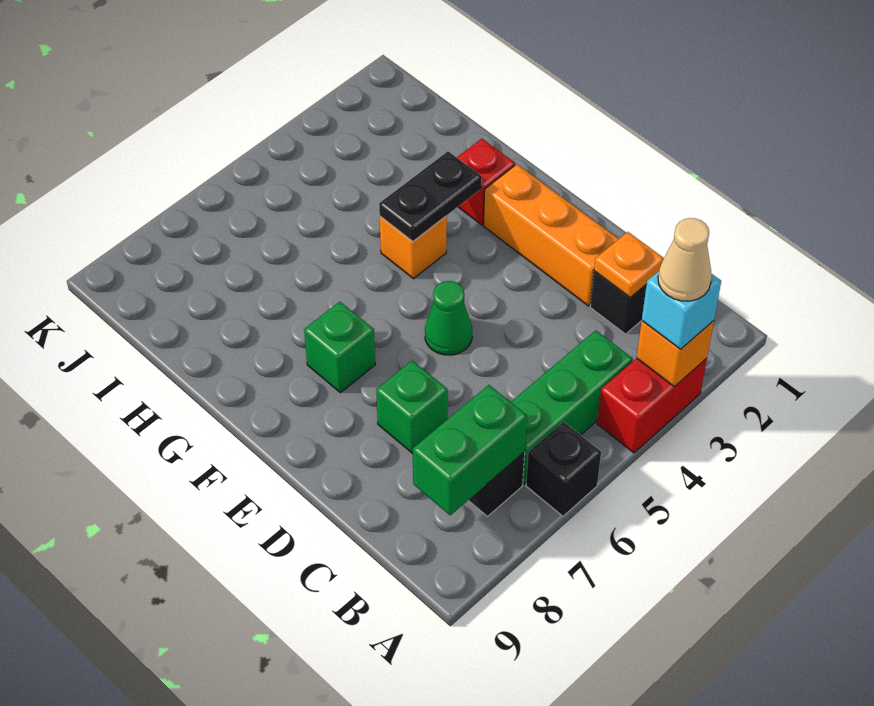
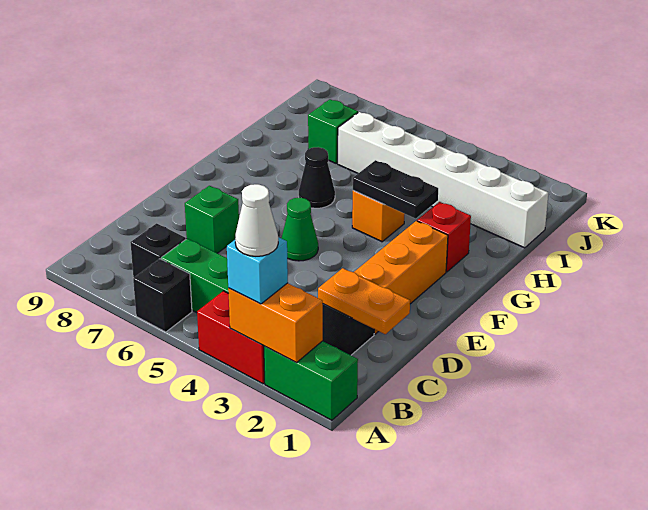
orange 1x1 brick [637,321,714,387] -> orange 1x2 brick [228,283,323,362]
tan 1x1 cone [658,218,712,301] -> white 1x1 cone [235,184,278,256]
green 1x2 brick [413,385,527,515] -> green 1x2 brick moved to [264,341,358,420]
orange 1x1 plate [594,232,664,298] -> orange 1x2 plate [318,268,410,334]
green 1x1 brick [304,302,375,393] -> green 1x1 brick moved to [308,99,358,163]
none -> black 1x1 cone [299,147,335,208]
none -> white 1x6 brick [338,112,548,248]

